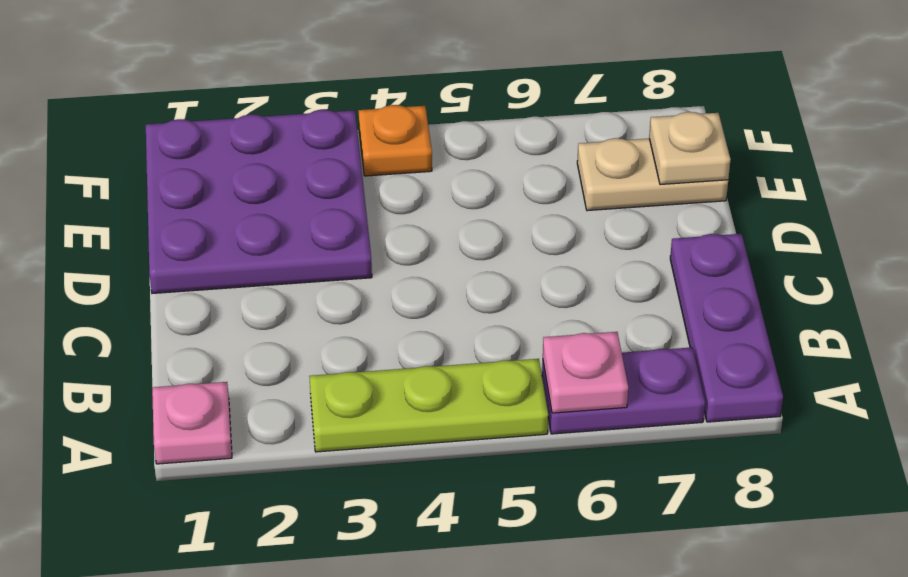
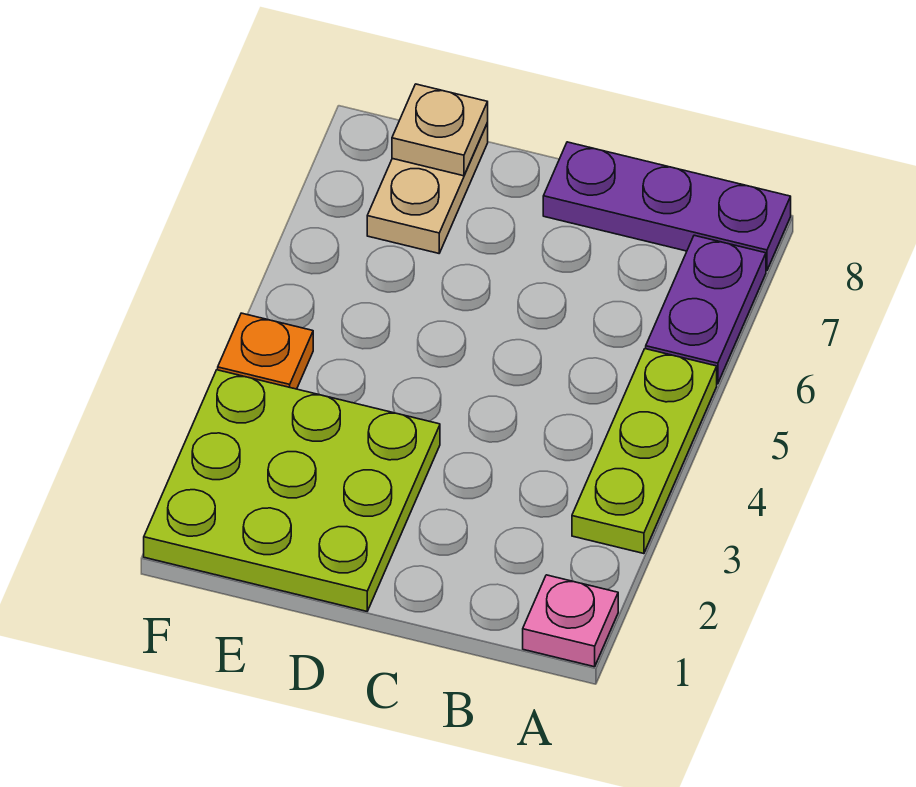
pink 1x1 plate [543,332,628,413] -> none
purple 3x3 plate [146,110,372,293] -> lime 3x3 plate [144,370,440,611]

